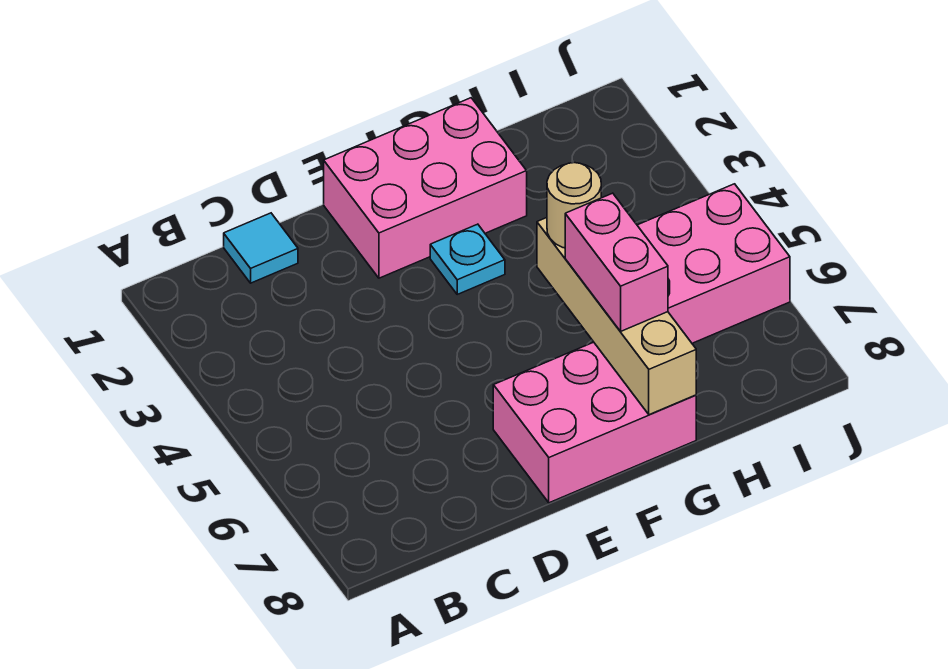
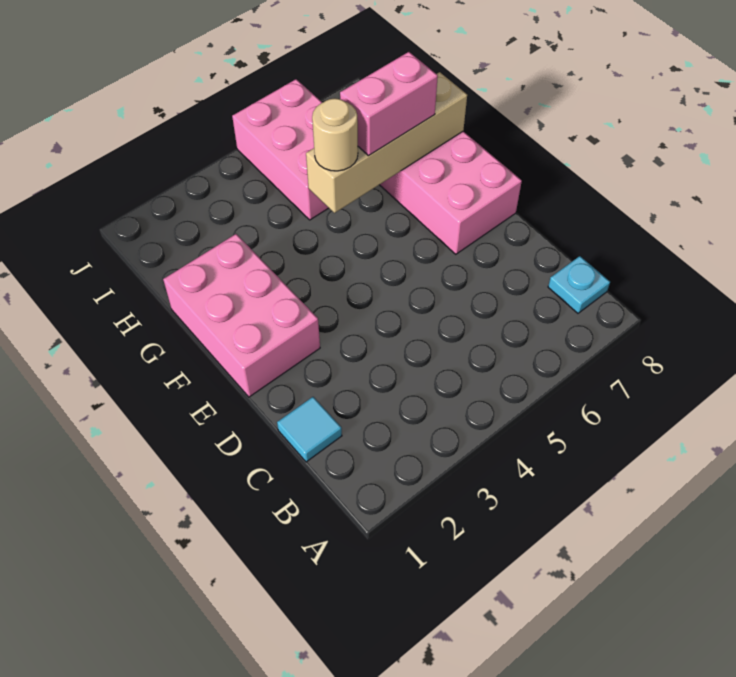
cyan 1x1 plate [430,224,505,294] -> cyan 1x1 plate moved to [548,256,610,313]

